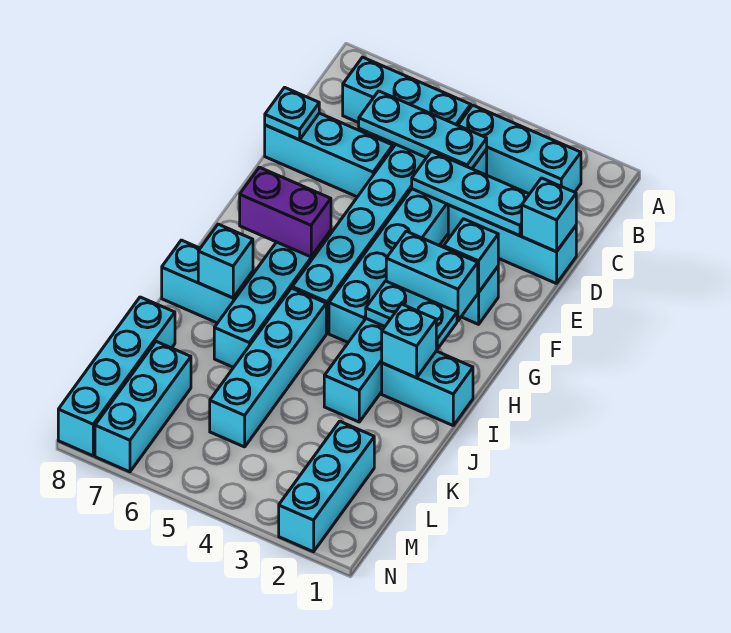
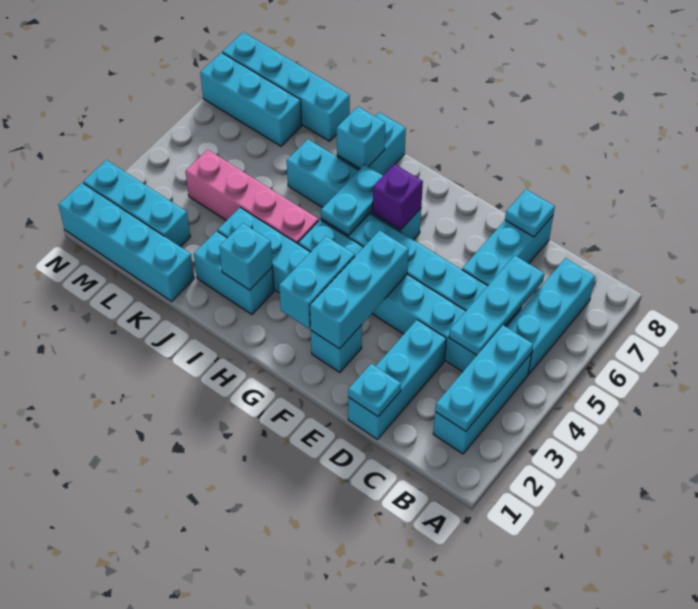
cyan 1x1 brick [522,178,576,252] -> cyan 1x1 plate [348,364,401,416]
cyan 1x3 plate [412,151,529,236] -> cyan 1x3 plate moved to [435,325,533,431]
cyan 1x1 brick [444,219,498,293] -> cyan 1x3 brick [310,230,409,349]
purple 1x2 brick [240,167,331,257] -> purple 1x1 brick [373,164,423,230]
cyan 1x2 plate [366,281,457,349] -> cyan 1x2 plate moved to [321,164,383,236]
cyan 1x2 brick [382,351,473,425] -> cyan 1x2 brick turned to [194,231,274,314]
none -> pink 1x4 brick [185,150,319,244]
cyan 1x4 brick [210,288,326,447] -> cyan 1x4 brick moved to [59,183,194,301]

